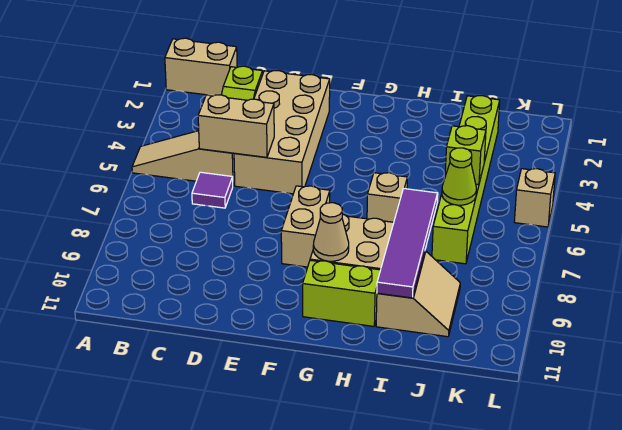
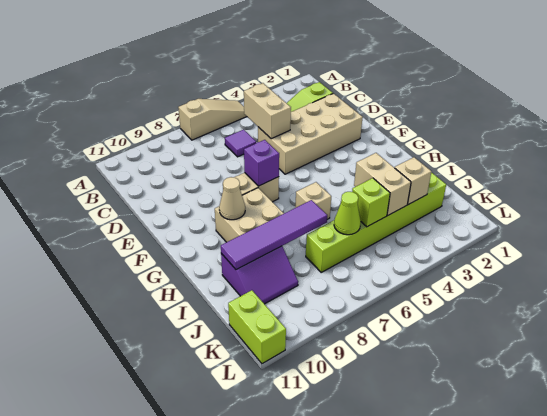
tan 1x2 brick [165,38,237,95] -> tan 1x2 brick moved to [354,153,411,215]
tan 1x3 slope [132,131,235,185] -> tan 1x3 slope turned to [178,99,247,140]
none -> purple 1x1 brick [244,140,279,186]
lime 1x2 brick [303,260,380,326] -> lime 1x2 brick moved to [228,290,286,364]
tan 2x2 slope [376,251,460,337] -> purple 2x2 slope [221,246,298,304]
tan 1x1 brick [514,169,555,227] -> tan 1x1 brick moved to [395,157,431,205]

